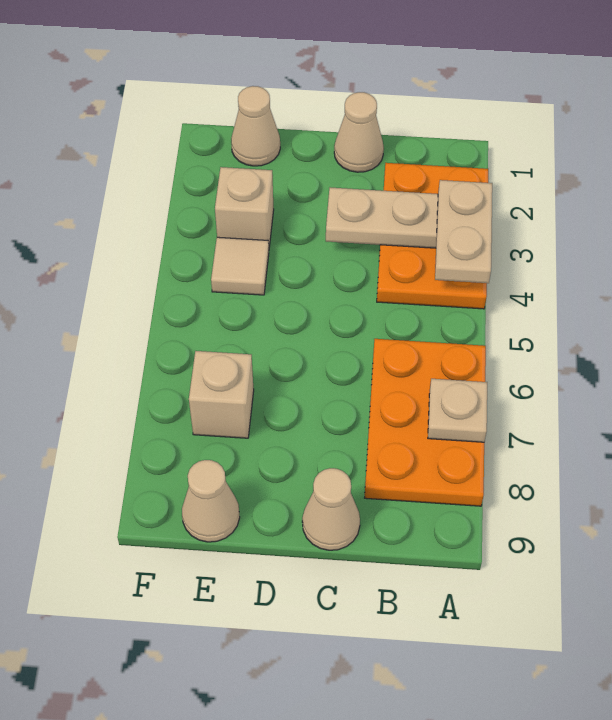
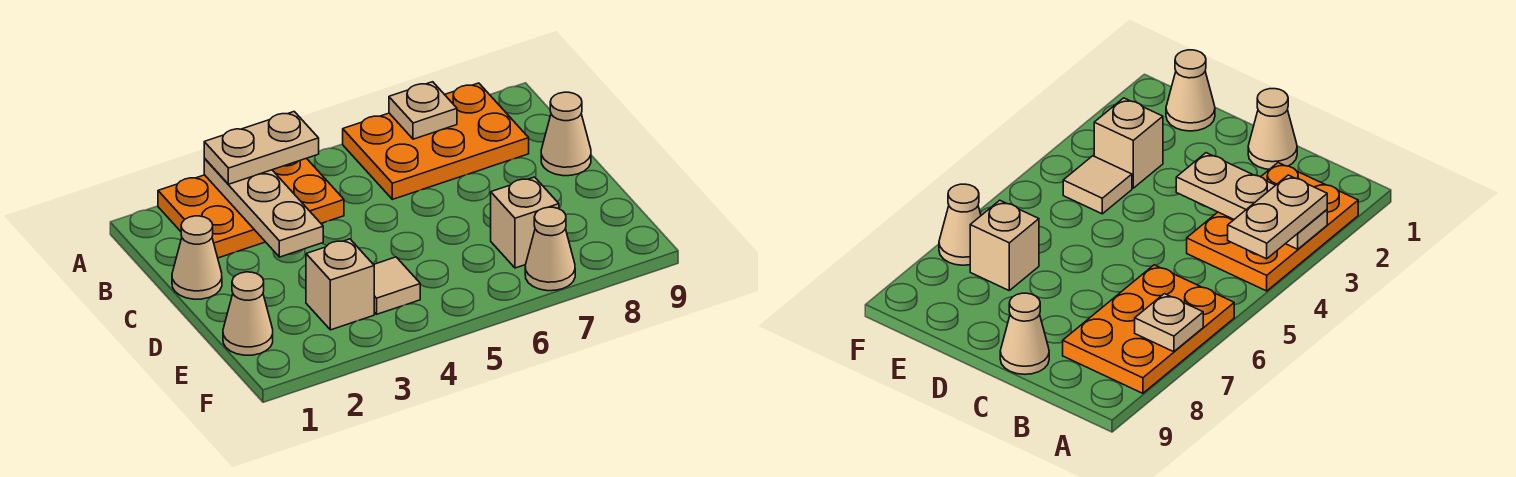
tan 1x1 cone [182,460,240,542] -> tan 1x1 cone moved to [525,207,575,291]

